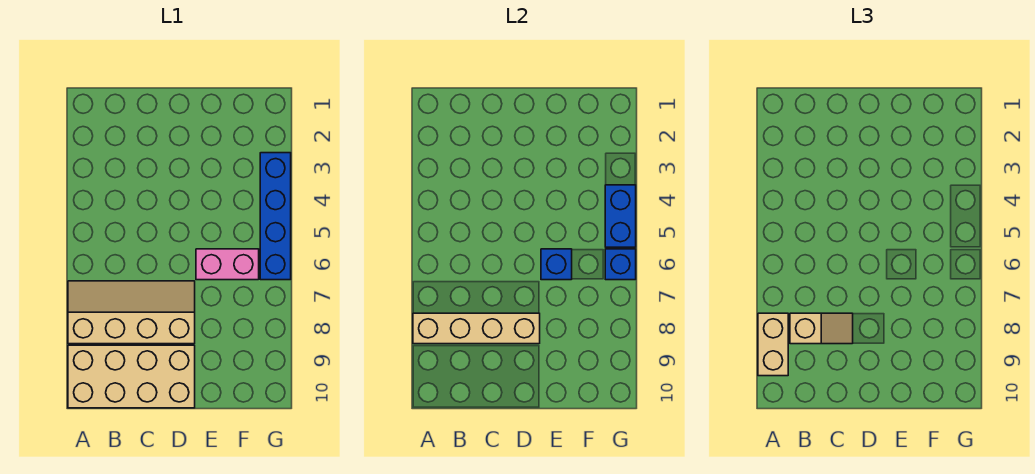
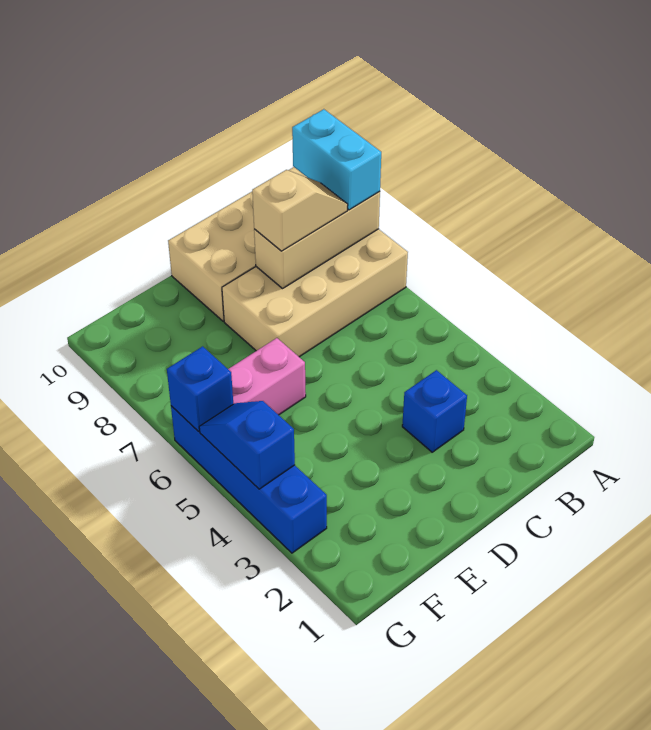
tan 2x4 slope [68,281,195,344] -> tan 2x4 brick [222,229,408,357]
tan 1x4 brick [413,313,540,344] -> tan 1x3 brick [254,192,380,288]
tan 1x2 brick [758,313,788,376] -> cyan 1x2 brick [292,109,381,210]
tan 1x2 slope [790,313,853,344] -> tan 1x2 slope turned to [252,170,348,251]
blue 1x1 brick [541,249,572,280] -> blue 1x1 brick moved to [402,370,467,452]
blue 1x2 brick [605,185,636,247] -> blue 1x2 slope [199,401,295,489]

